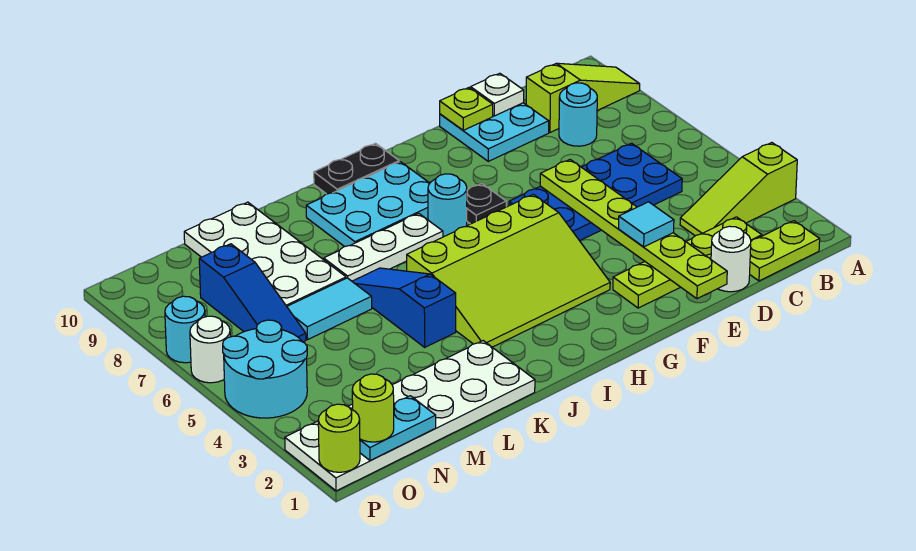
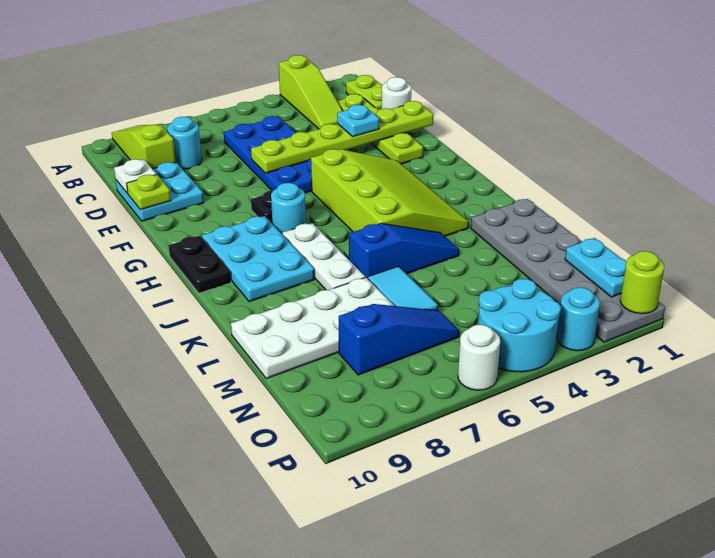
cyan 1x1 tile [619,202,674,247] -> cyan 1x1 plate [337,105,379,137]
white 2x6 plate [285,341,535,491] -> grey 2x6 plate [471,199,665,342]
blue 1x3 slope [352,268,456,347] -> blue 1x3 slope turned to [349,223,459,278]
lime 1x1 round brick [352,374,394,442] -> none
cyan 1x1 round brick [165,296,205,363] -> cyan 1x1 round brick moved to [557,287,600,351]

